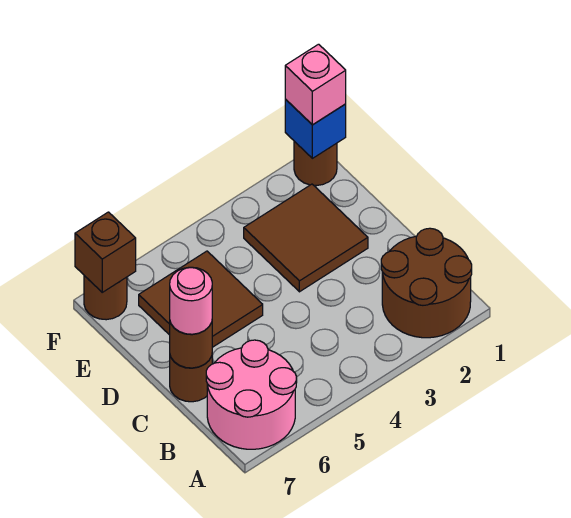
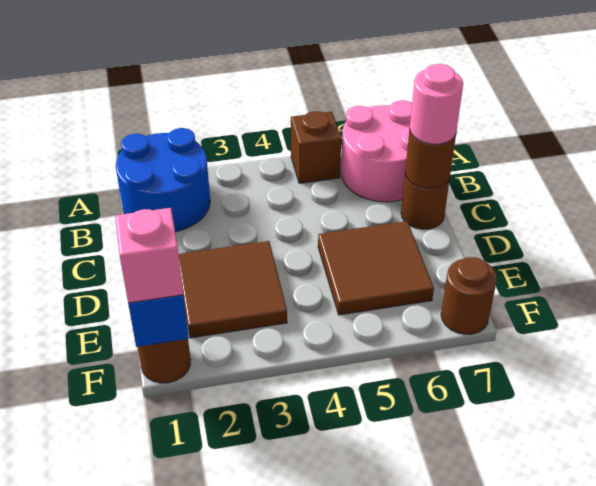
brown 2x2 round brick [381,228,472,338] -> blue 2x2 round brick [116,128,210,232]
brown 1x1 brick [75,212,136,292] -> brown 1x1 brick moved to [291,111,341,183]

